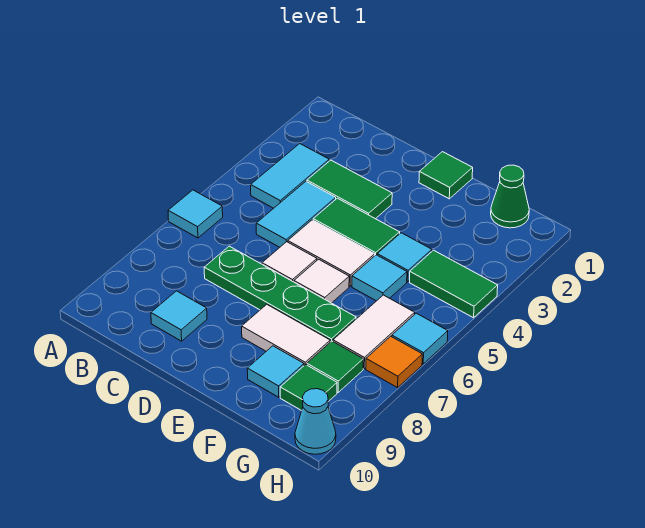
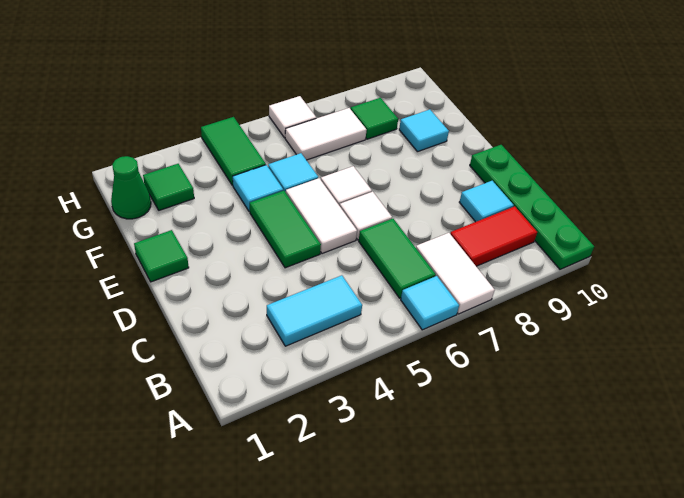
none -> red 1x2 tile [450,206,537,266]
green 1x2 tile [307,160,392,219] -> green 1x2 tile moved to [359,219,436,298]
cyan 1x2 tile [256,181,336,247] -> none
green 1x4 plate [204,246,356,342] -> green 1x4 plate moved to [470,145,594,269]
white 1x2 tile [242,304,330,365] -> white 1x2 tile moved to [416,233,495,314]
green 1x1 tile [280,364,337,411] -> green 1x1 tile moved to [143,164,194,210]
cyan 1x1 tile [392,313,448,364] -> white 1x1 tile [269,96,316,138]
orange 1x1 tile [366,336,422,388] -> none
cyan 1x1 cone [295,389,336,454] -> none

